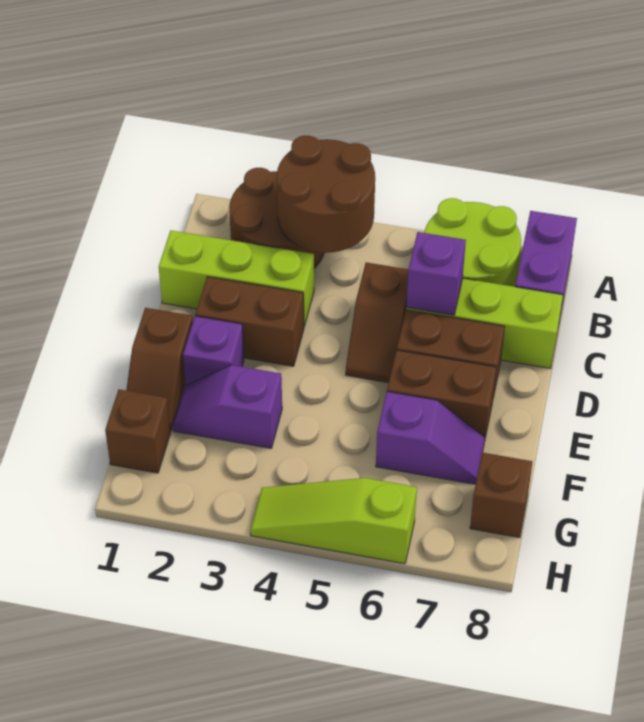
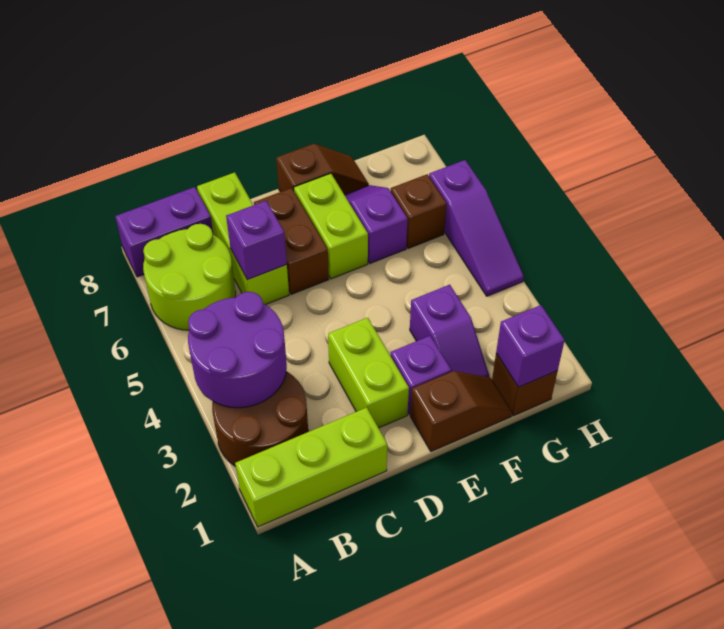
brown 2x2 round brick [277,135,375,253] -> purple 2x2 round brick [188,292,287,408]
lime 1x3 brick [159,231,314,326] -> lime 1x3 brick turned to [235,408,387,527]
brown 1x2 slope [346,262,408,383] -> brown 1x2 slope moved to [276,144,369,195]
brown 1x2 brick [195,277,304,366] -> lime 1x2 brick [328,318,409,428]
brown 1x2 brick [387,350,496,438] -> lime 1x2 brick [294,173,368,279]
none -> purple 1x1 brick [496,305,565,387]
brown 1x1 brick [470,453,532,538] -> brown 1x1 brick moved to [391,174,447,249]
lime 1x3 slope [250,478,417,564] -> purple 1x3 slope [429,160,524,296]

